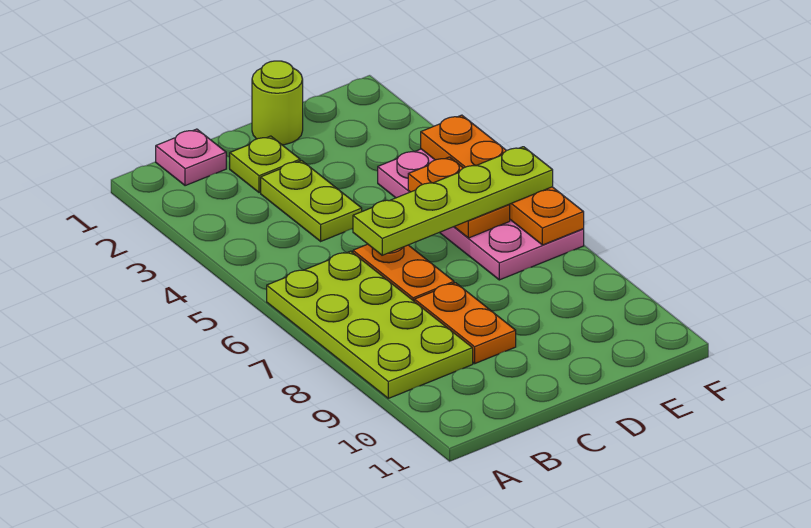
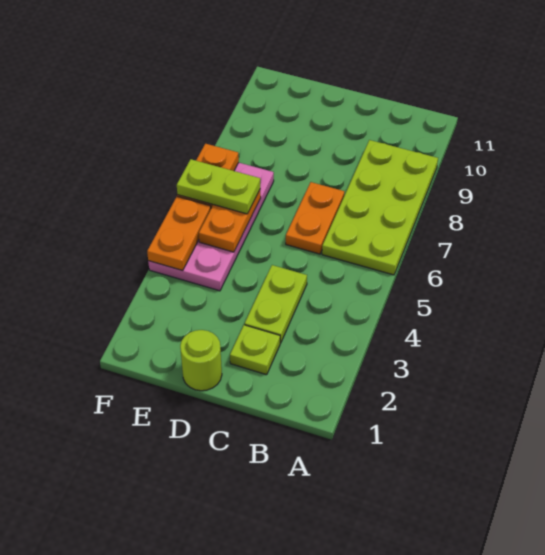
pink 1x1 plate [156,129,226,186] -> none
lime 1x4 plate [353,147,553,255] -> lime 1x2 plate [177,159,260,214]
orange 1x2 plate [414,283,516,363] -> none

